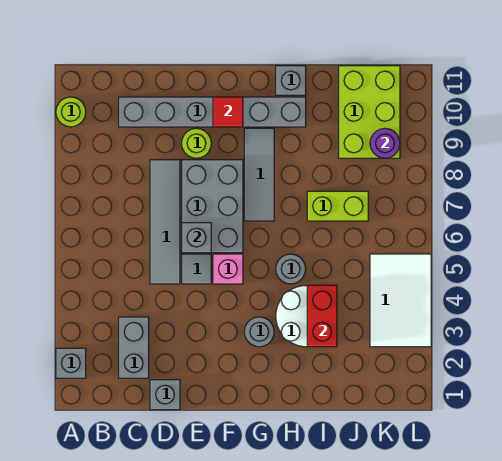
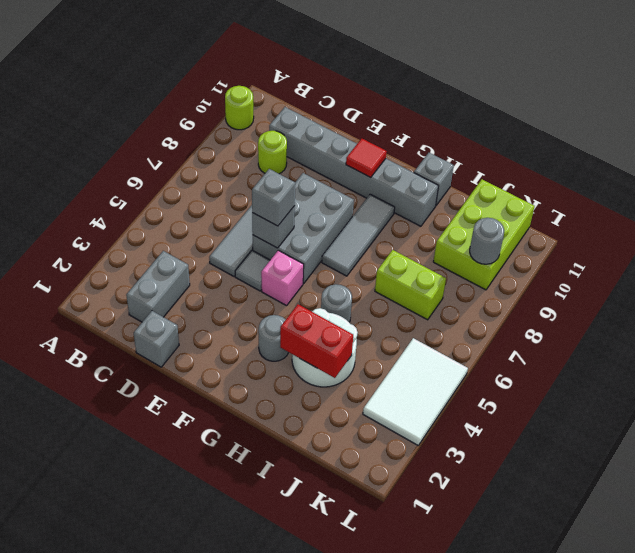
grey 1x1 brick [56,348,86,378] -> grey 1x1 brick moved to [252,169,295,226]
lime 1x1 round brick [182,128,211,158] -> lime 1x1 round brick moved to [258,131,287,174]
red 1x2 brick [307,285,337,347] -> red 1x2 brick turned to [280,304,353,378]
purple 1x1 round brick [370,128,400,158] -> grey 1x1 round brick [470,218,504,264]

